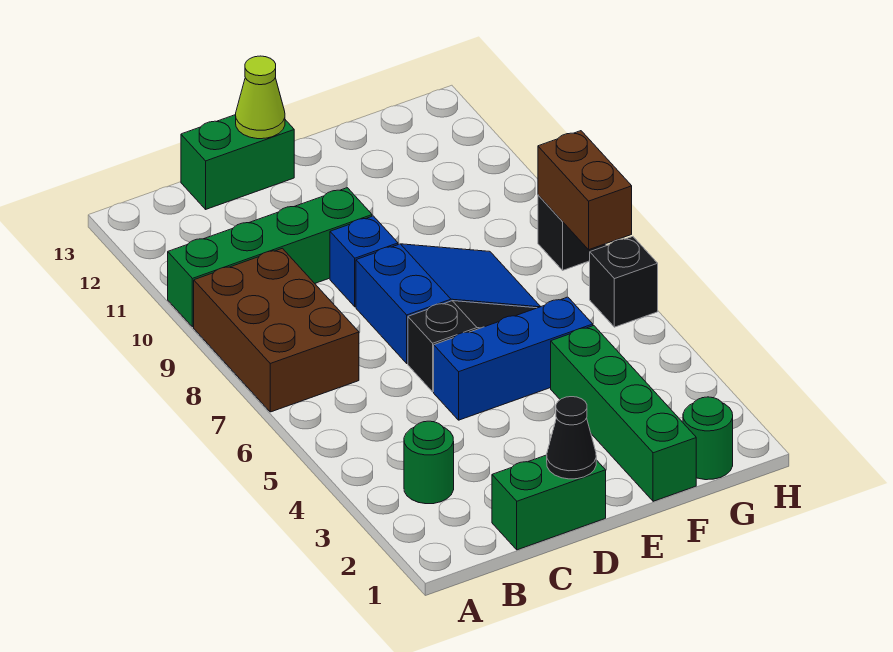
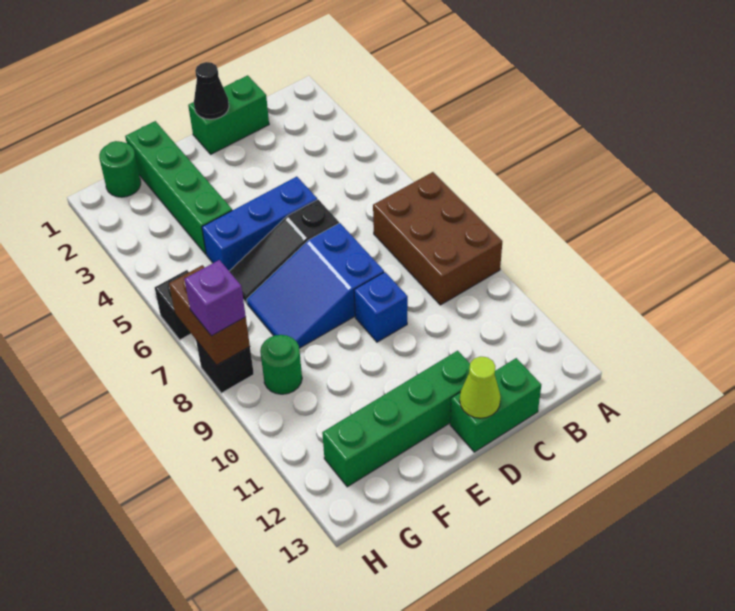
green 1x4 brick [168,188,372,327] -> green 1x4 brick moved to [322,351,470,487]
green 1x1 round brick [404,421,454,504] -> green 1x1 round brick moved to [260,335,302,394]
none -> purple 1x1 brick [185,260,246,336]

